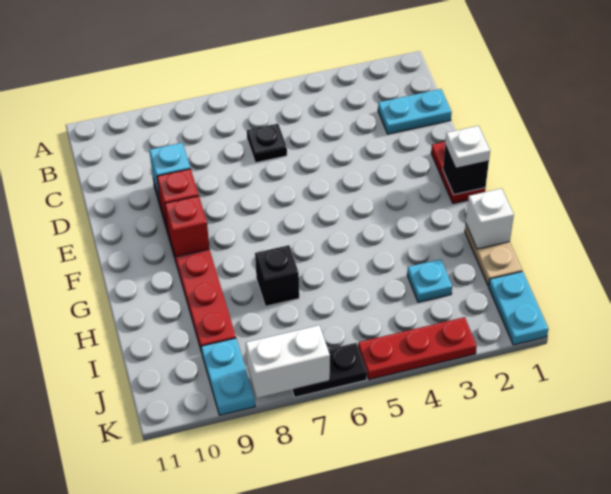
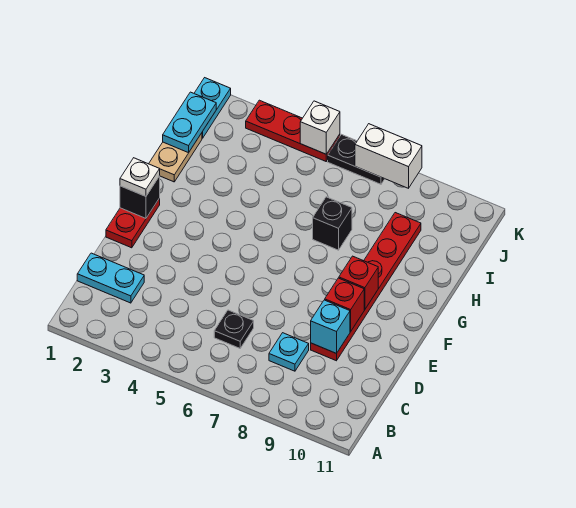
white 1x1 brick [466,188,514,249] -> white 1x1 brick moved to [300,101,340,154]
cyan 1x1 plate [407,259,452,302] -> cyan 1x1 plate moved to [269,333,309,371]
cyan 1x2 plate [201,338,255,415] -> cyan 1x2 plate moved to [163,92,216,153]

